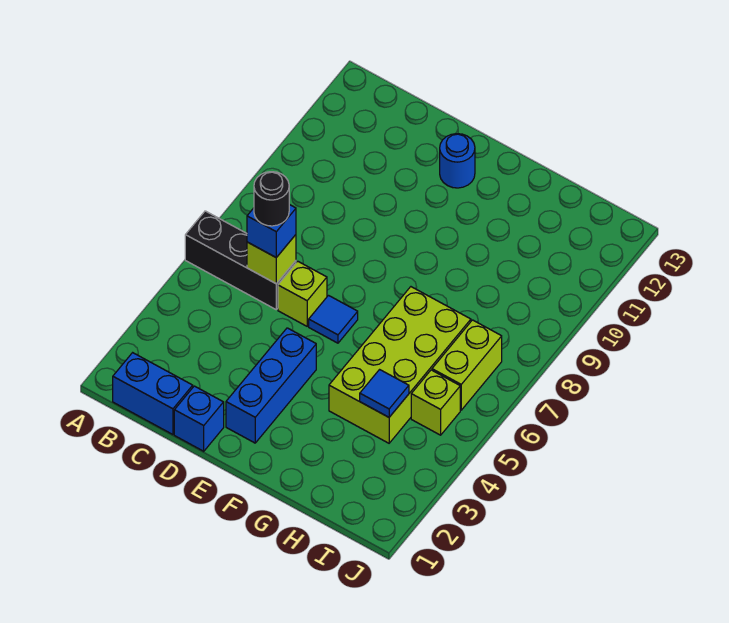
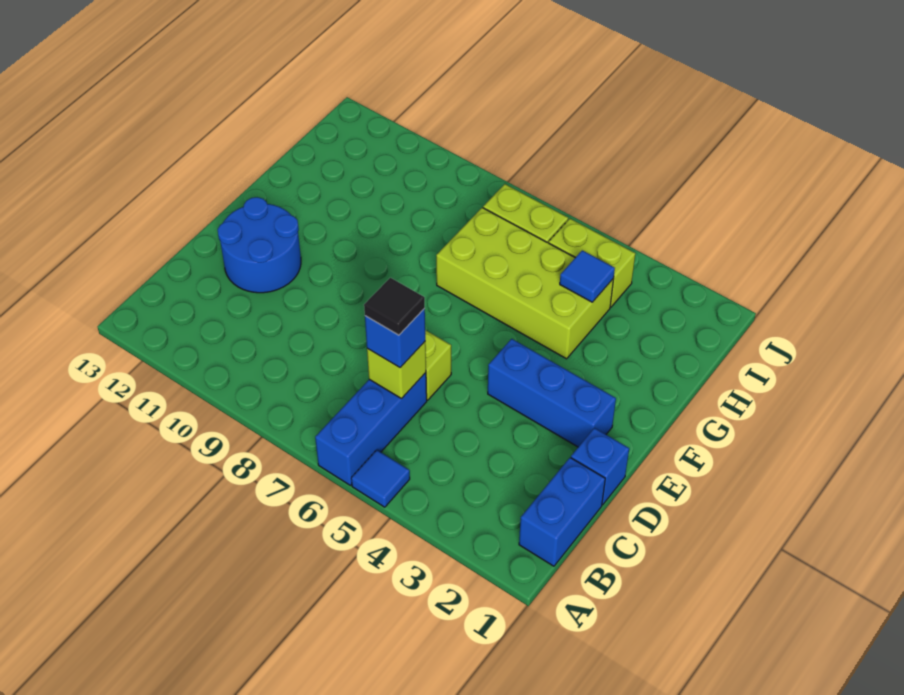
black 1x3 brick [185,211,296,309] -> blue 1x3 brick [315,373,427,485]
black 1x1 round brick [254,172,289,226] -> black 1x1 tile [364,278,425,335]
blue 1x1 tile [309,296,358,343] -> blue 1x1 tile moved to [351,450,410,507]
blue 1x1 round brick [440,134,475,188] -> blue 2x2 round brick [218,197,301,293]
lime 1x1 brick [411,370,460,435] -> lime 1x2 brick [549,219,635,307]

